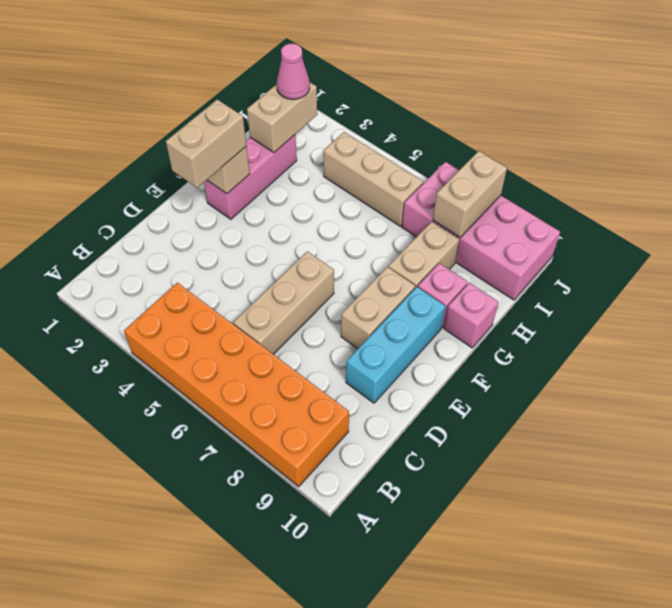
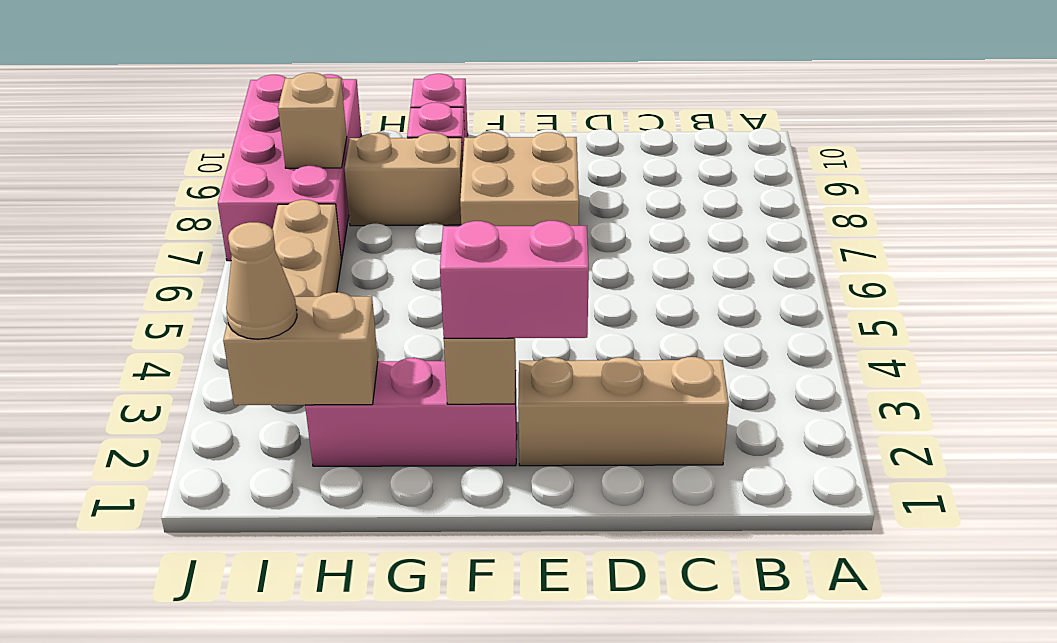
orange 2x6 brick [124,283,349,487] -> none
tan 1x3 brick [233,251,334,354] -> tan 1x3 brick moved to [518,357,729,466]
cyan 1x3 brick [346,287,446,403] -> none
tan 1x2 brick [166,100,246,188] -> pink 1x2 brick [440,221,589,338]
tan 1x2 brick [341,267,415,349] -> tan 2x2 brick [460,132,579,226]
pink 1x1 cone [277,43,310,99] -> tan 1x1 cone [226,222,297,339]
tan 1x2 brick [433,151,507,237] -> tan 1x1 brick [278,73,347,168]

